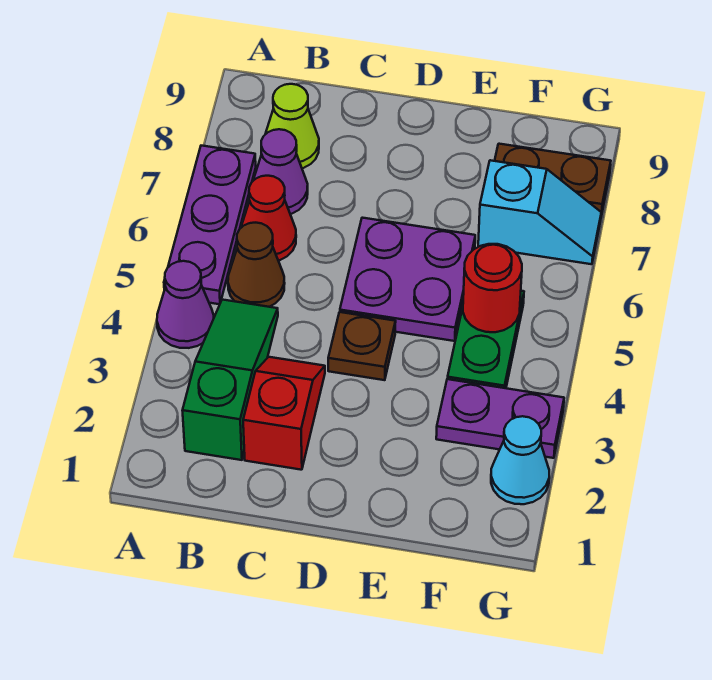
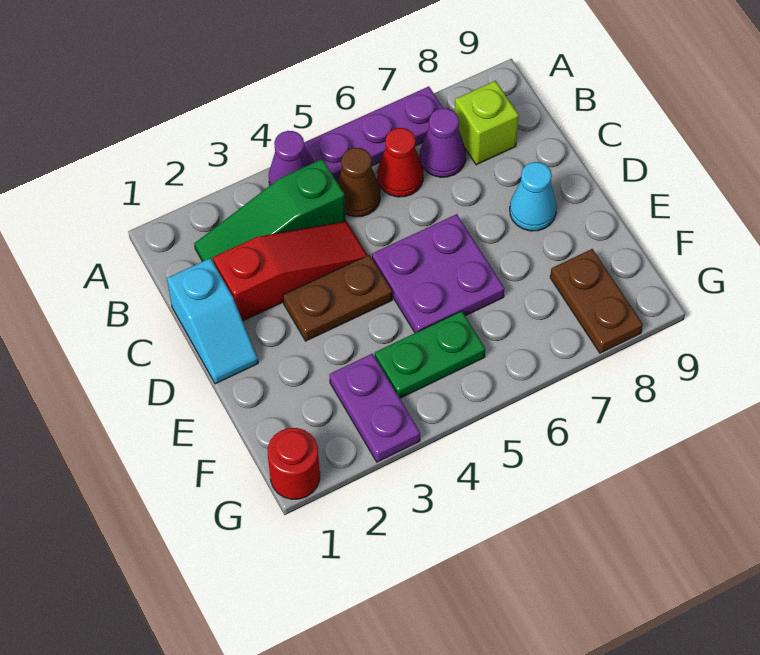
green 1x3 slope [182,300,278,460] -> green 1x3 slope turned to [194,159,346,262]
lime 1x1 cone [266,84,319,168] -> lime 1x1 brick [455,81,519,165]
red 1x2 slope [243,357,325,470] -> red 1x3 slope [213,221,368,321]
brown 1x1 plate [328,312,396,380] -> brown 1x2 plate [283,255,392,341]
red 1x1 round brick [463,244,522,332] -> red 1x1 round brick moved to [268,428,320,499]
cyan 1x2 slope [478,160,601,264] -> cyan 1x2 slope moved to [167,258,258,384]
cyan 1x1 cone [491,416,549,504] -> cyan 1x1 cone moved to [510,162,557,231]

